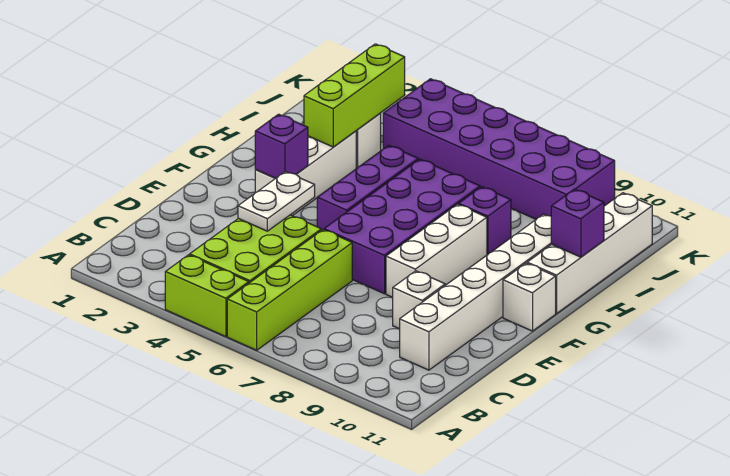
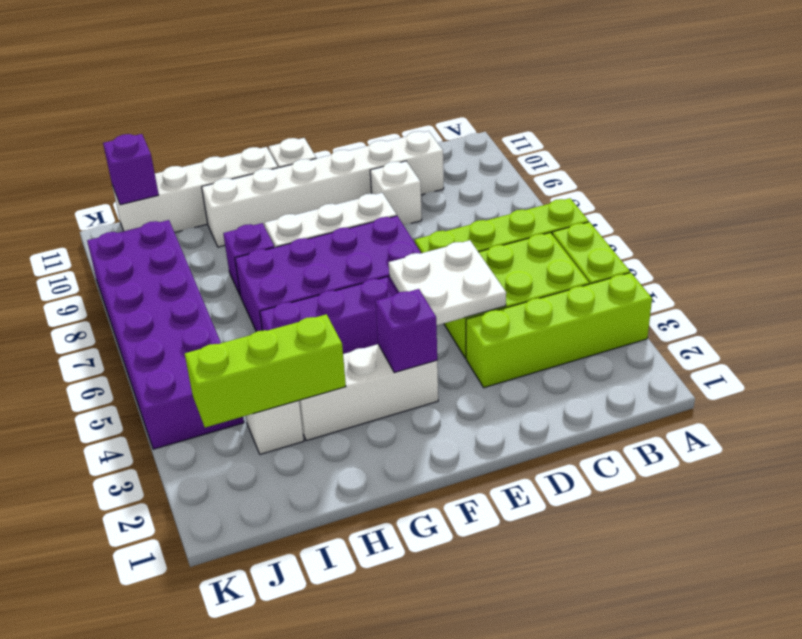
none -> lime 1x4 brick [466,273,652,388]
white 1x2 plate [238,172,315,231] -> white 2x2 plate [389,240,506,325]
purple 1x1 brick [551,189,604,257] -> purple 1x1 brick moved to [103,134,159,205]

